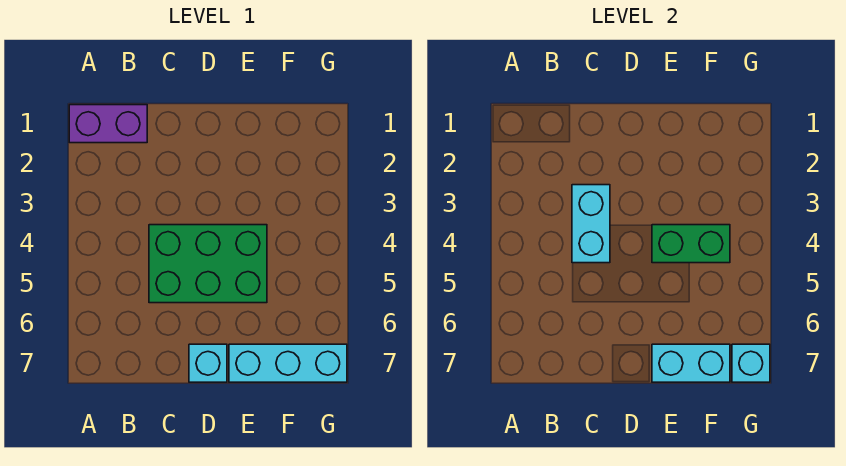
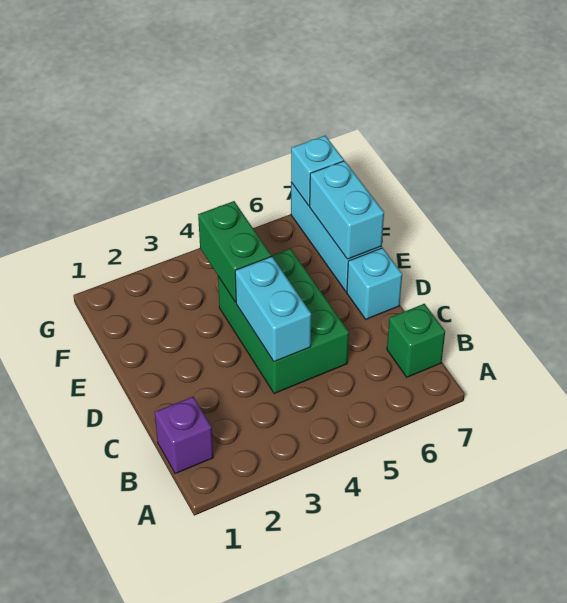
purple 1x2 brick [69,105,147,143] -> purple 1x1 brick [155,396,213,474]
none -> green 1x1 brick [387,304,445,377]
cyan 1x2 brick [572,185,610,263] -> cyan 1x2 brick turned to [235,256,311,362]

